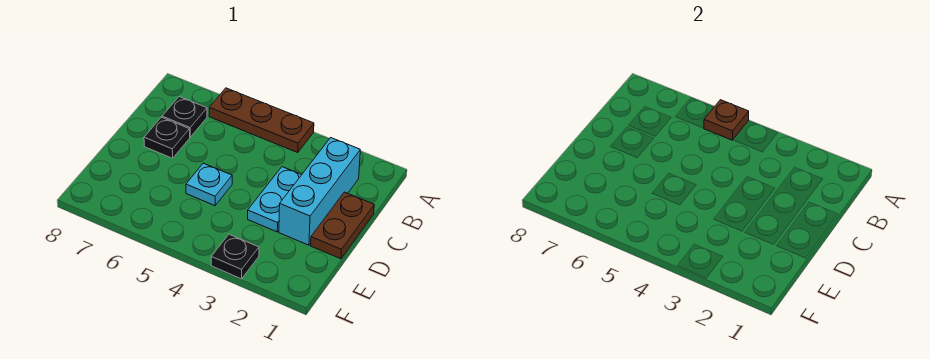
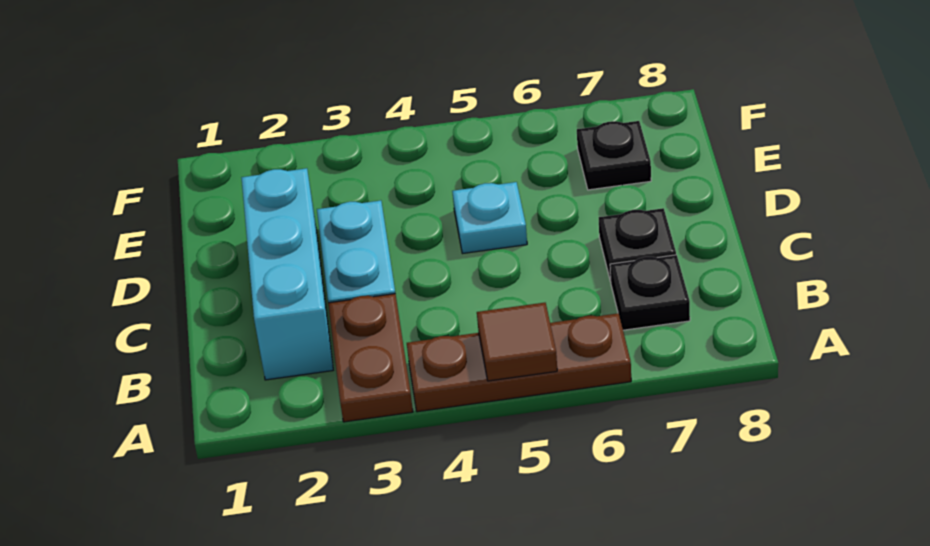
brown 1x1 plate [704,100,749,140] -> brown 1x1 tile [477,303,557,381]
brown 1x2 plate [311,192,374,259] -> brown 1x2 plate moved to [328,294,413,422]
black 1x1 plate [211,234,259,279] -> black 1x1 plate moved to [577,121,651,190]

